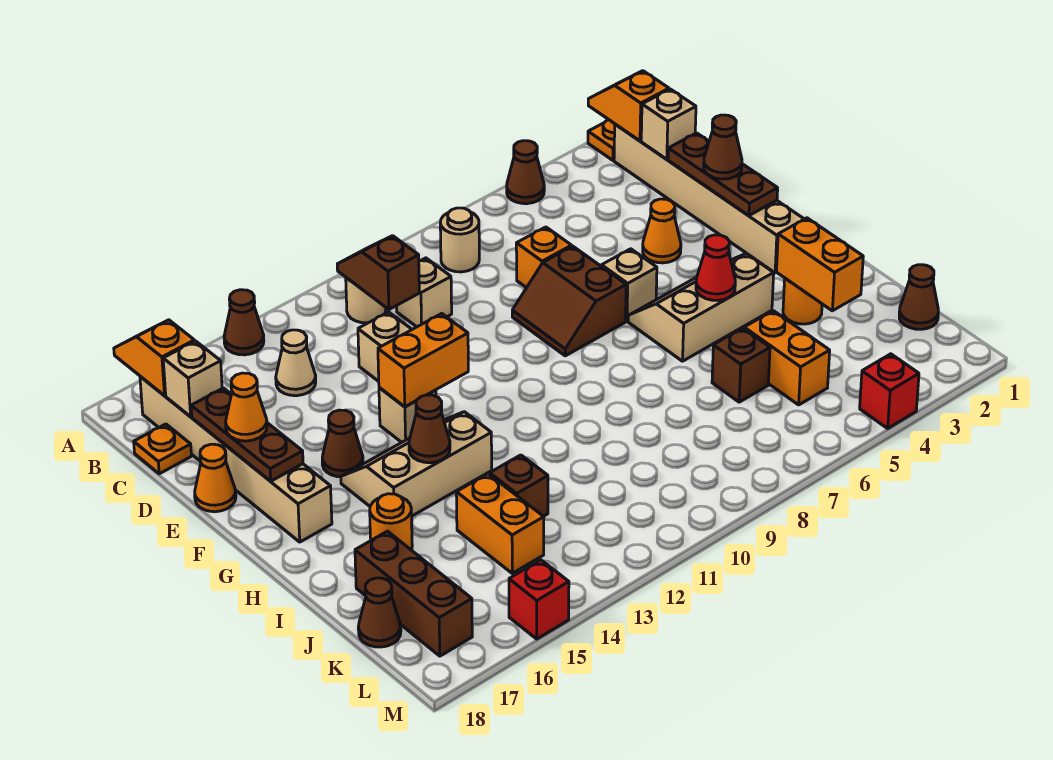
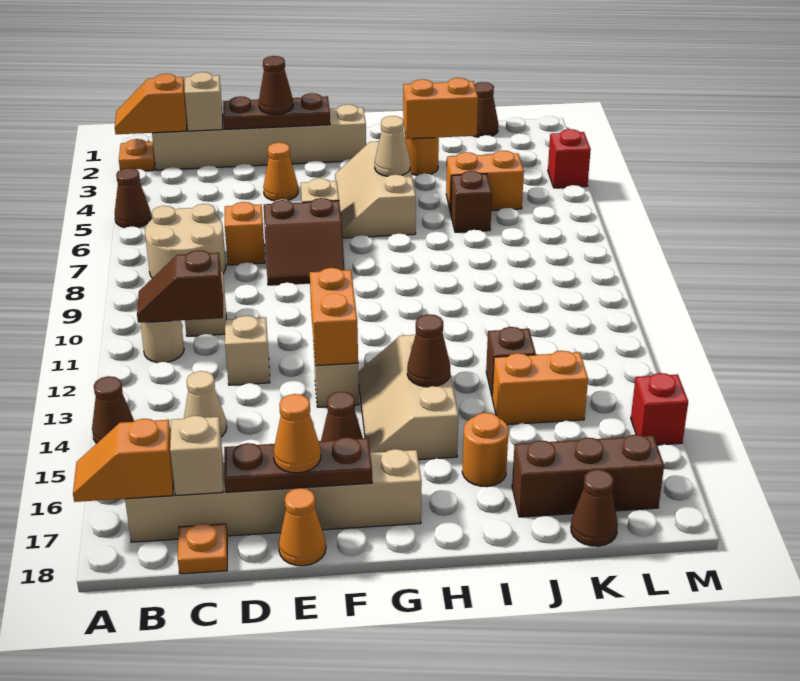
tan 1x1 round brick [440,208,479,272] -> tan 2x2 round brick [145,204,226,278]
red 1x1 cone [696,235,735,300] -> tan 1x1 cone [375,116,410,176]

